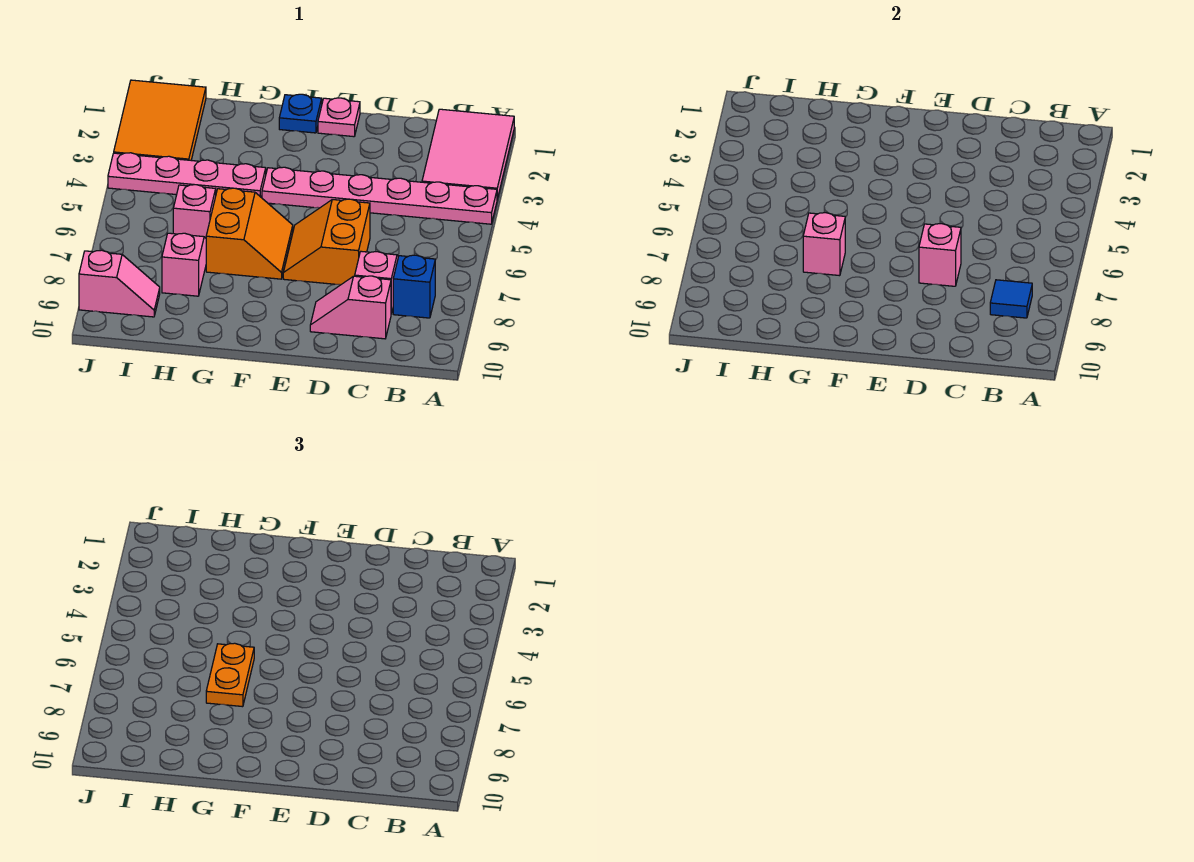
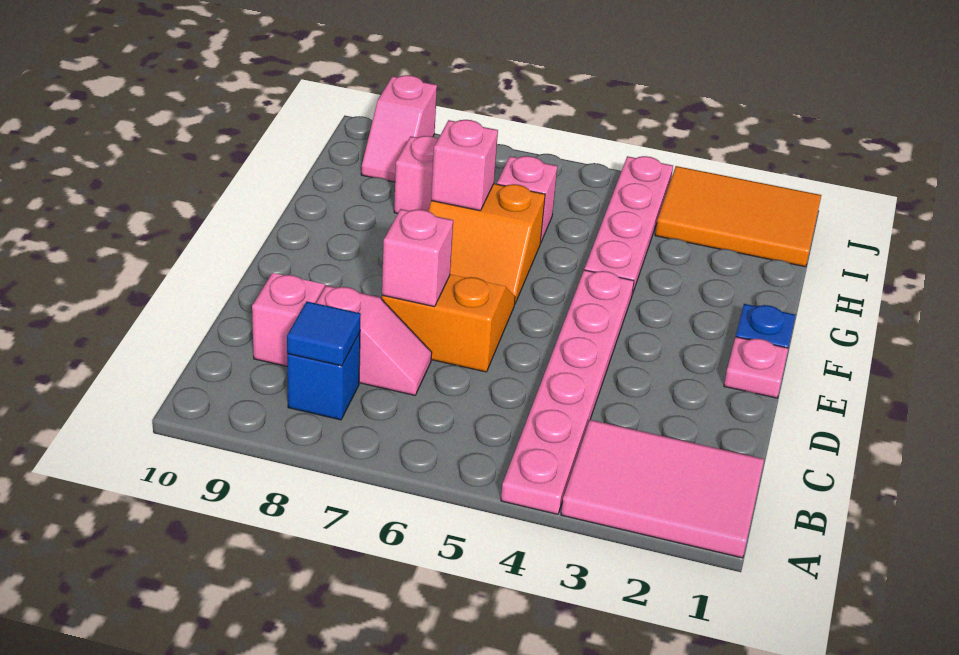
orange 1x2 plate [206,643,254,707] -> none

